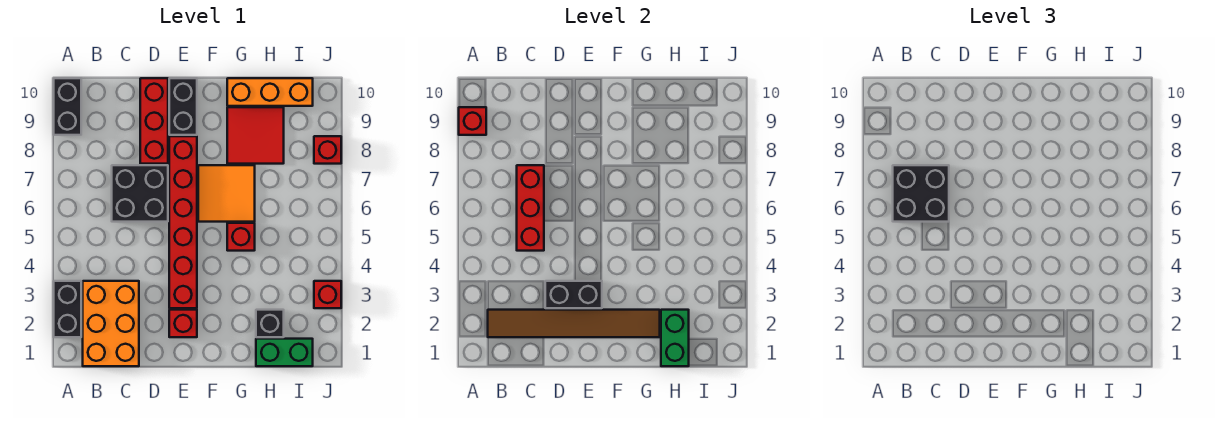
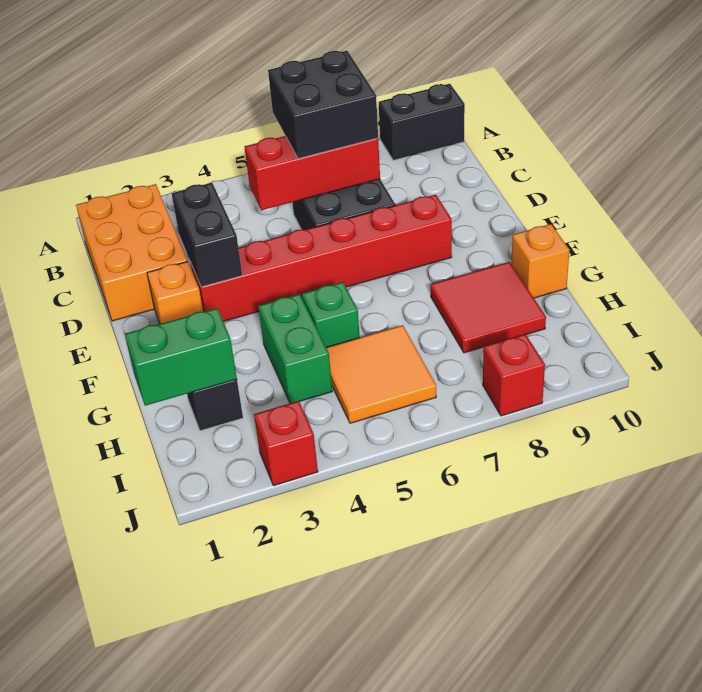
black 1x2 brick [54,281,81,337] -> none
red 1x1 brick [459,107,486,135] -> none
orange 2x3 brick [83,281,139,366] -> orange 2x3 brick turned to [76,184,188,321]
brown 1x6 tile [488,310,660,337] -> none
red 1x3 brick [140,78,168,164] -> none
red 1x1 brick [169,310,197,337] -> orange 1x1 brick [147,261,203,324]
black 1x2 brick [169,78,197,135] -> none
orange 2x2 tile [198,165,255,222] -> orange 2x2 tile moved to [326,325,436,423]
red 1x1 brick [227,223,255,251] -> green 1x1 brick [302,282,360,347]
orange 1x3 brick [227,78,313,106] -> orange 1x1 brick [511,224,569,298]
green 1x2 brick [256,339,313,366] -> green 1x2 brick moved to [258,294,332,403]

